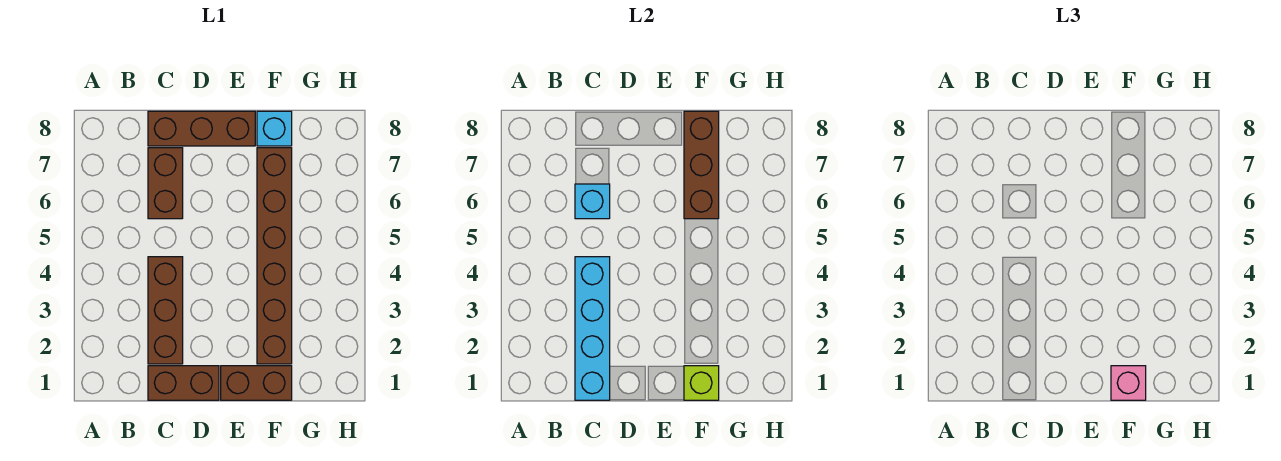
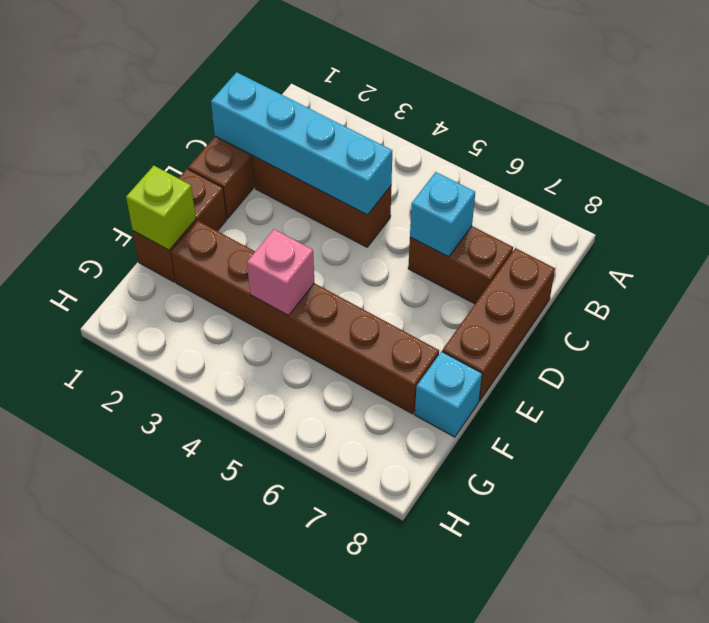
pink 1x1 brick [1111,366,1146,400] -> pink 1x1 brick moved to [247,229,314,316]
brown 1x3 brick [684,111,719,219] -> none

